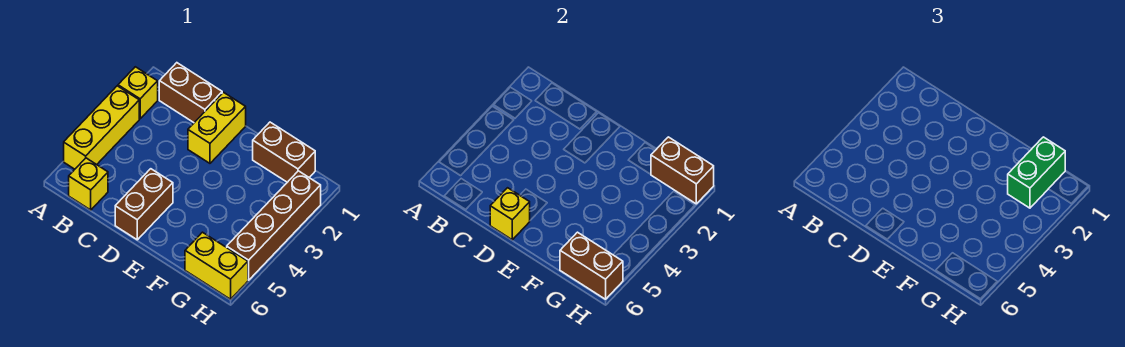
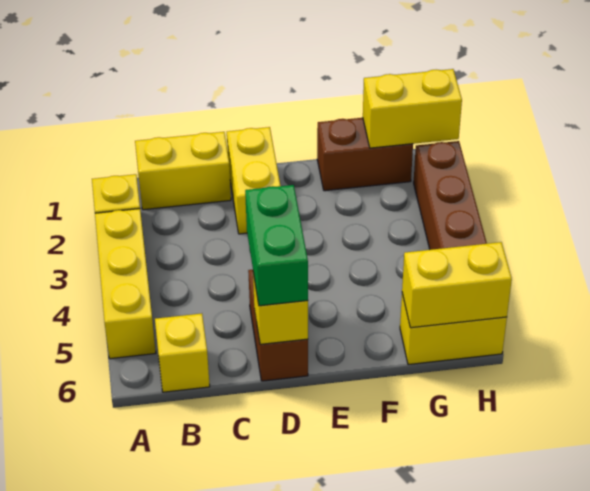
brown 1x2 brick [159,63,222,123] -> yellow 1x2 brick [135,132,231,210]
brown 1x2 brick [651,137,714,204] -> yellow 1x2 brick [363,69,462,148]
green 1x2 brick [1008,137,1065,208] -> green 1x2 brick moved to [245,185,308,306]
brown 1x2 brick [560,232,623,299] -> yellow 1x2 brick [402,242,512,328]

